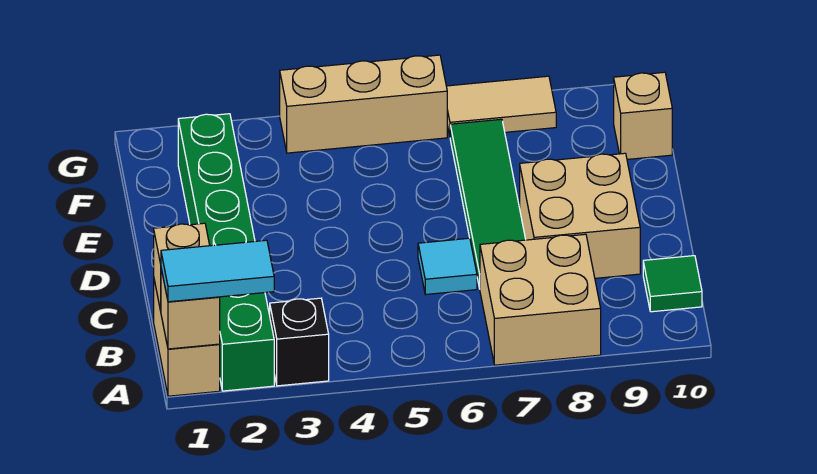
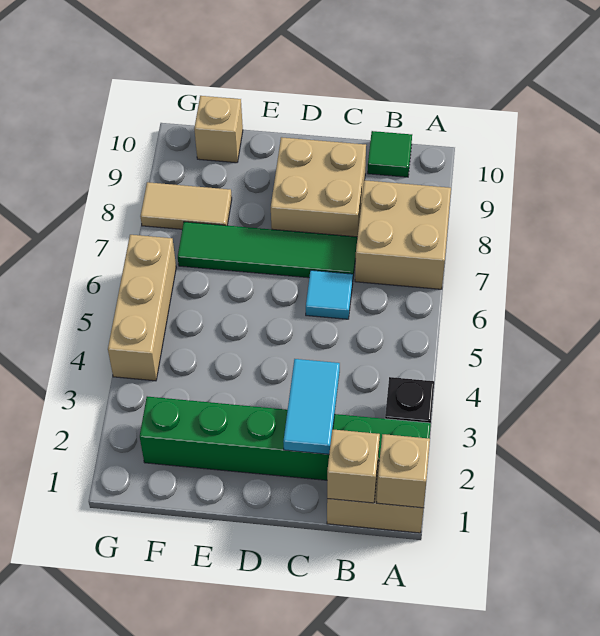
cyan 1x2 tile [161,240,274,302] -> cyan 1x2 tile moved to [283,359,340,454]
tan 1x2 tile [446,76,556,135] -> tan 1x2 tile turned to [140,182,232,229]

